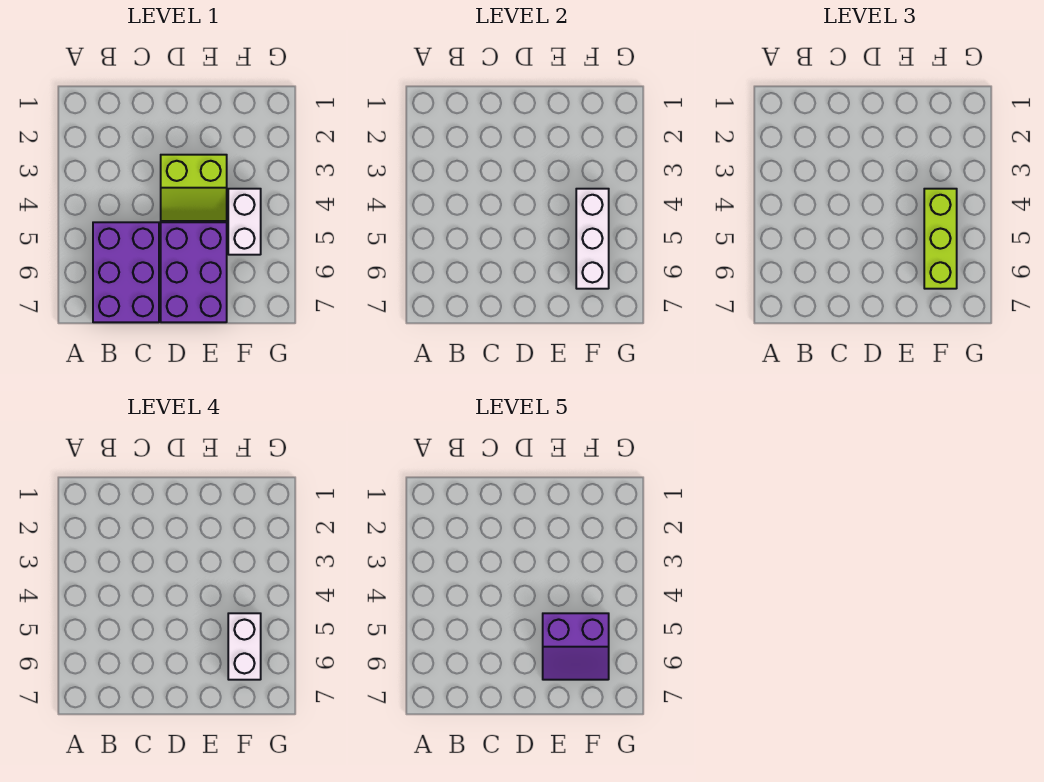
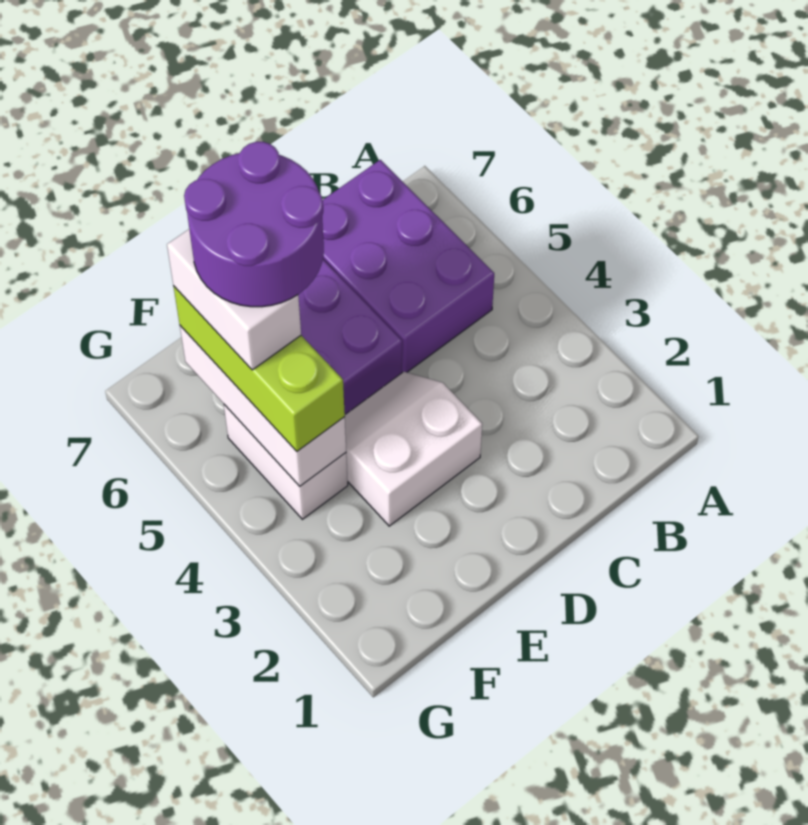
lime 2x2 slope [161,155,227,221] -> white 2x2 slope [345,372,482,526]
purple 2x2 slope [543,613,609,680] -> purple 2x2 round brick [184,142,324,307]

